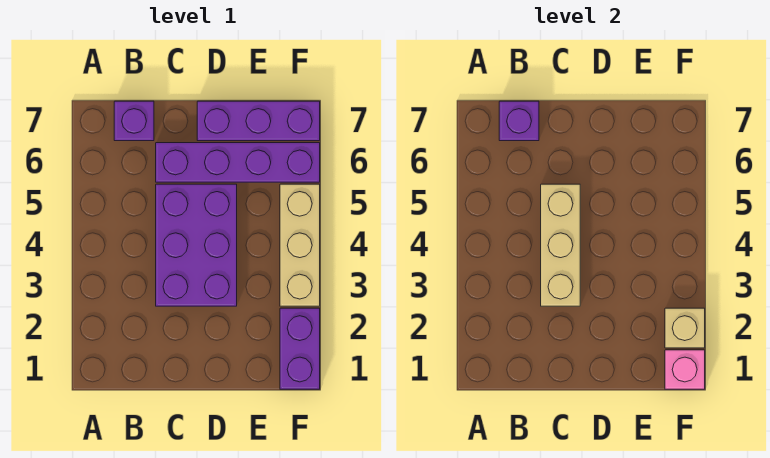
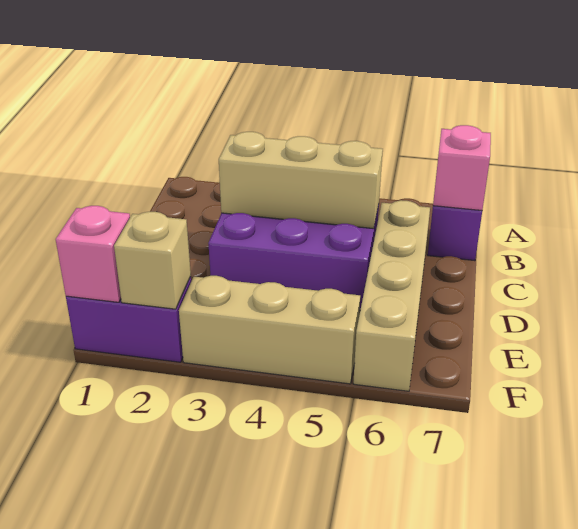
purple 1x1 brick [499,101,539,141] -> pink 1x1 brick [433,125,491,210]
purple 1x4 brick [156,143,320,182] -> tan 1x4 brick [353,200,430,391]
purple 1x3 brick [197,101,320,141] -> none

